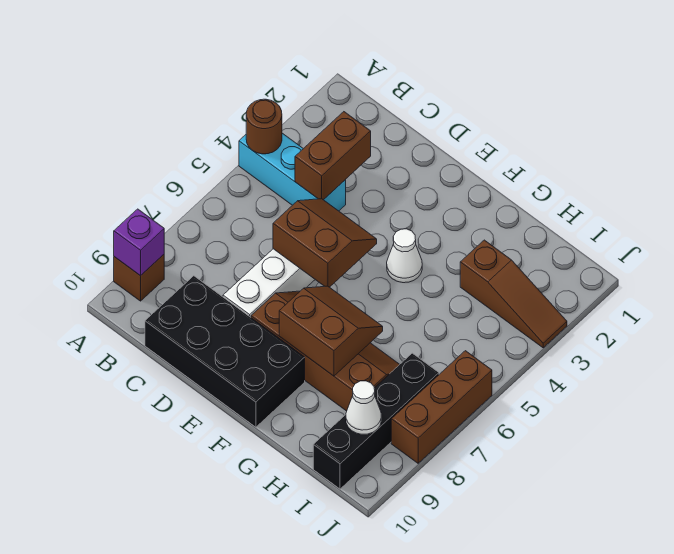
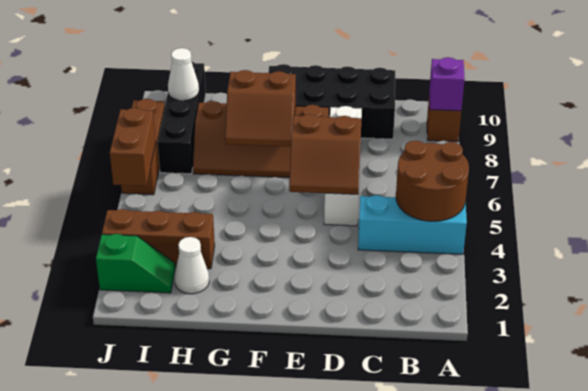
brown 1x1 round brick [246,99,282,154] -> brown 2x2 round brick [396,141,469,221]
brown 1x2 brick [295,112,371,200] -> brown 1x2 brick moved to [110,108,156,186]
white 1x1 cone [387,229,422,283] -> white 1x1 cone moved to [174,237,209,294]
brown 1x3 slope [460,240,567,348] -> brown 1x3 brick [102,209,215,269]
none -> green 1x2 slope [96,234,175,293]

